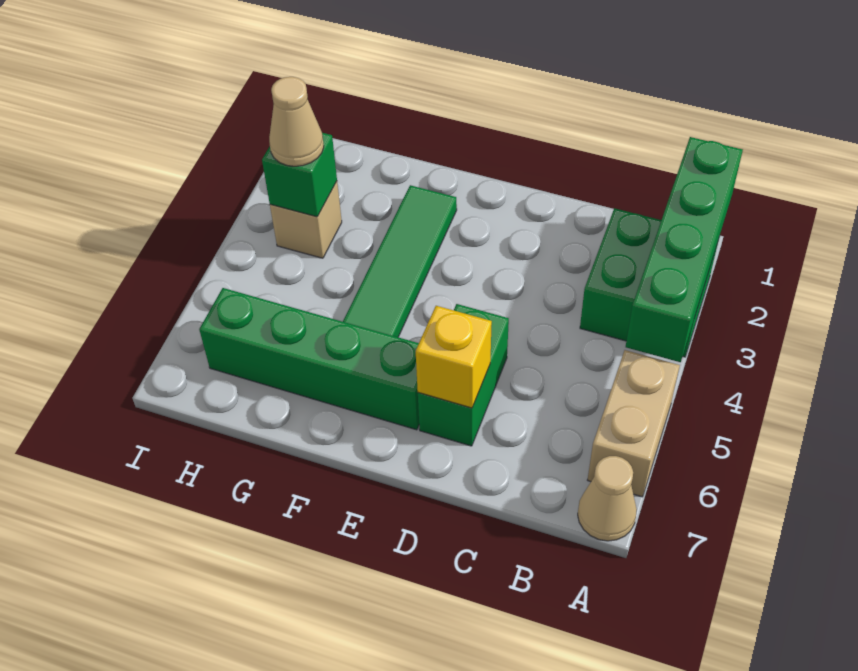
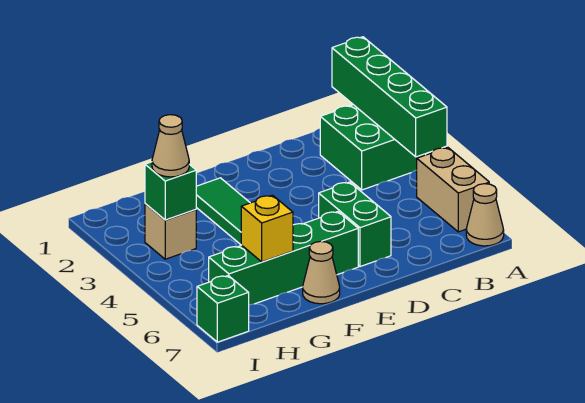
yellow 1x1 brick [416,306,492,408] -> yellow 1x1 brick moved to [241,195,293,262]
none -> tan 1x1 cone [303,241,340,304]
none -> green 1x1 brick [197,276,249,342]

